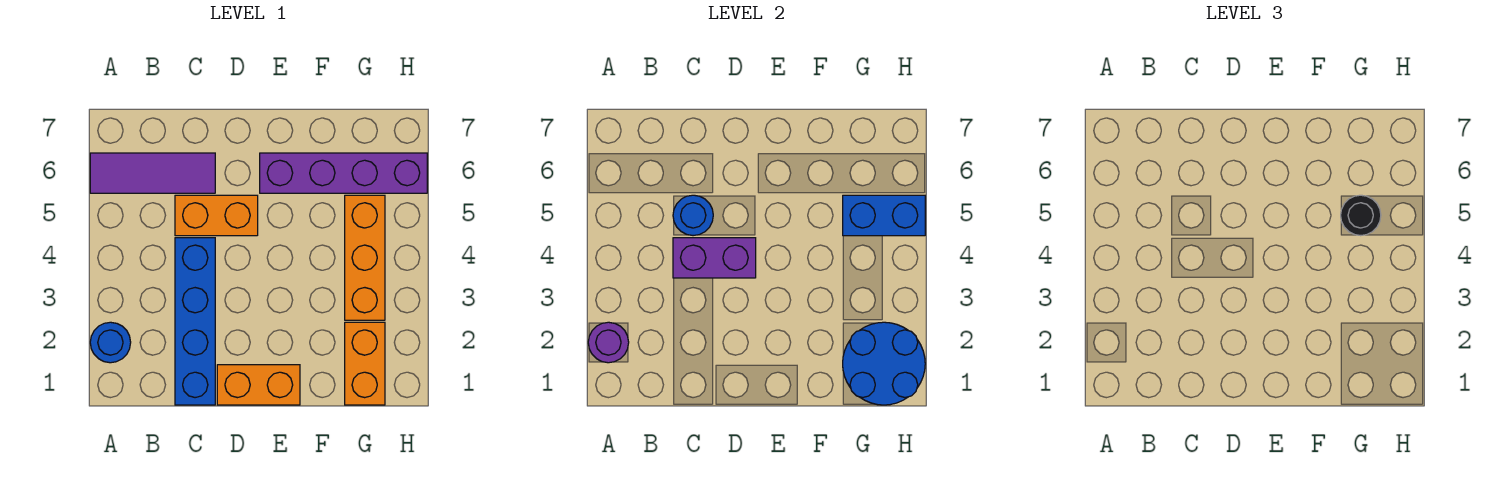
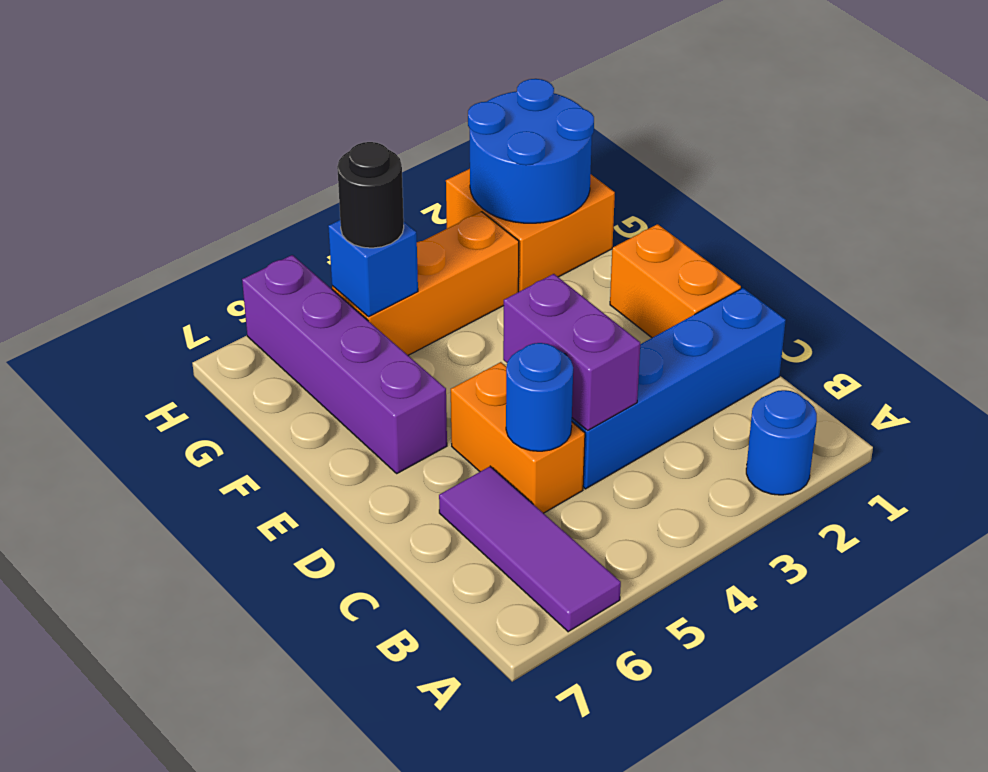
purple 1x1 round brick [588,322,629,363] -> none
orange 1x2 brick [345,322,385,405] -> orange 2x2 brick [446,169,615,292]
blue 1x2 brick [843,195,925,236] -> blue 1x1 brick [328,220,418,317]

